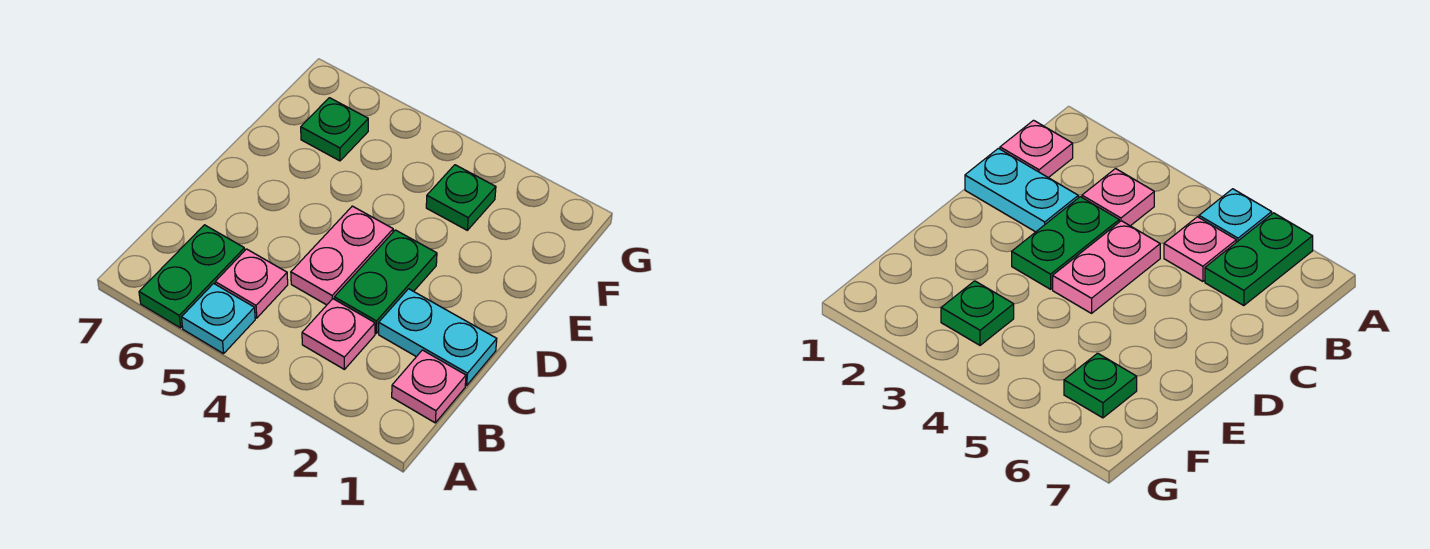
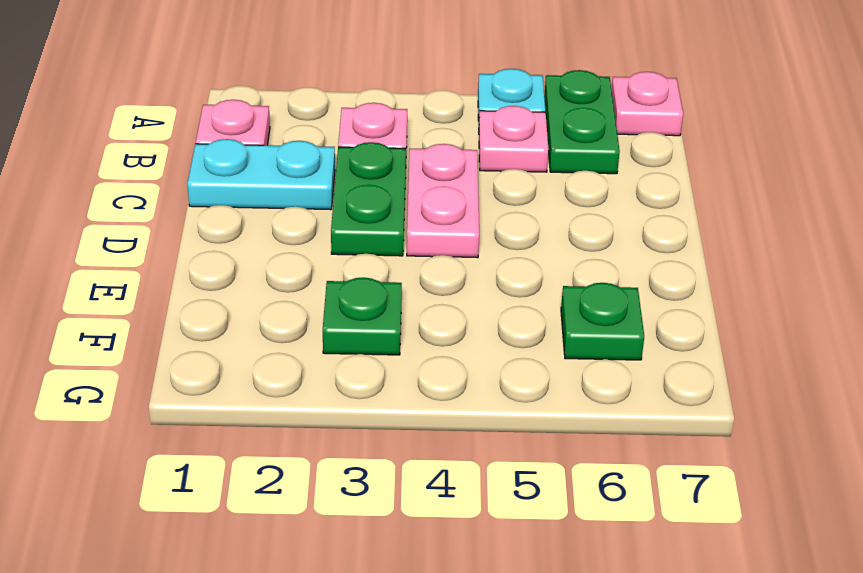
none -> pink 1x1 plate [612,72,683,136]

